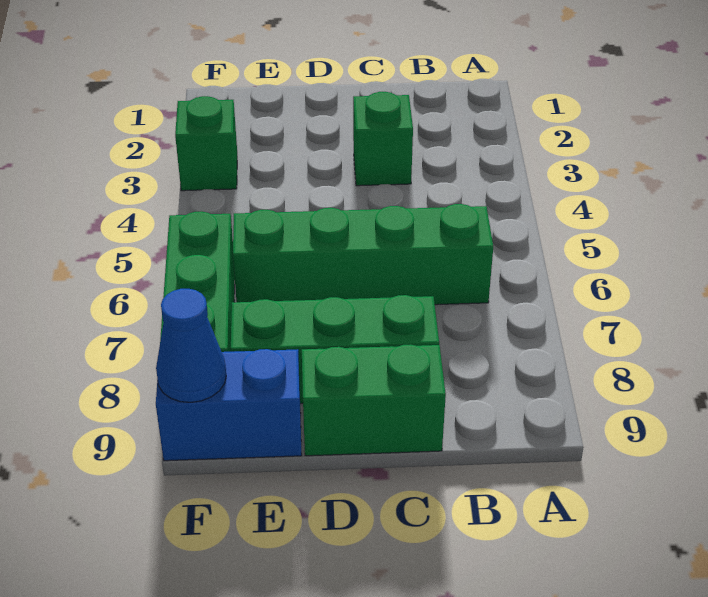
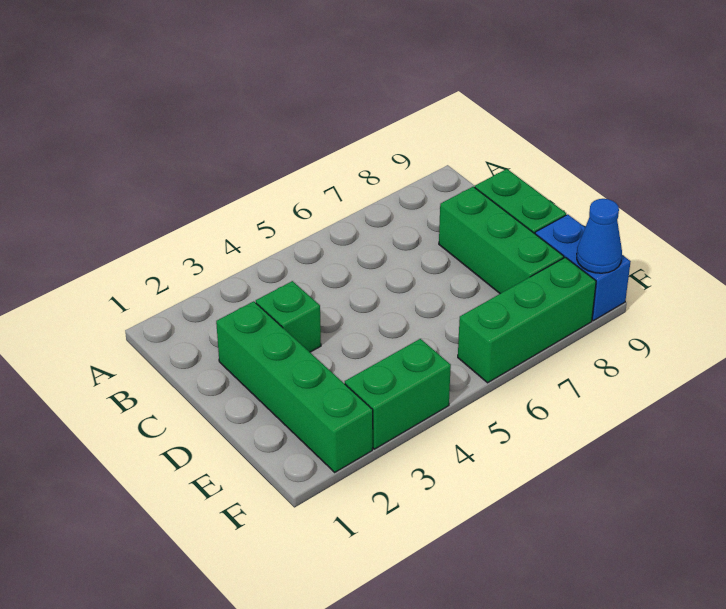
green 1x4 brick [233,204,493,305] -> green 1x4 brick moved to [216,301,373,472]
green 1x1 brick [175,96,237,191] -> green 1x2 brick [345,339,451,449]

